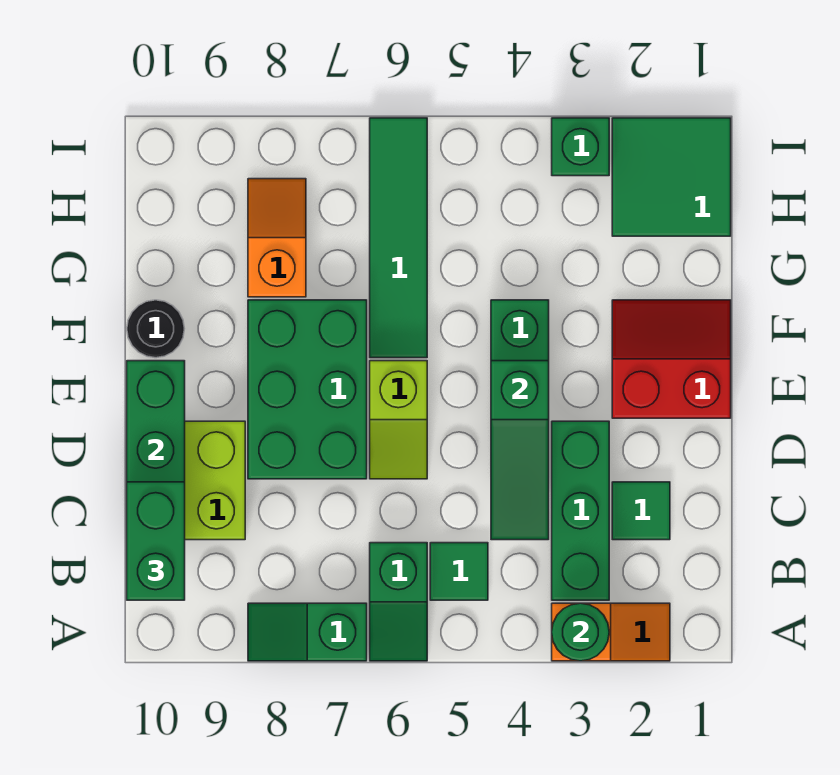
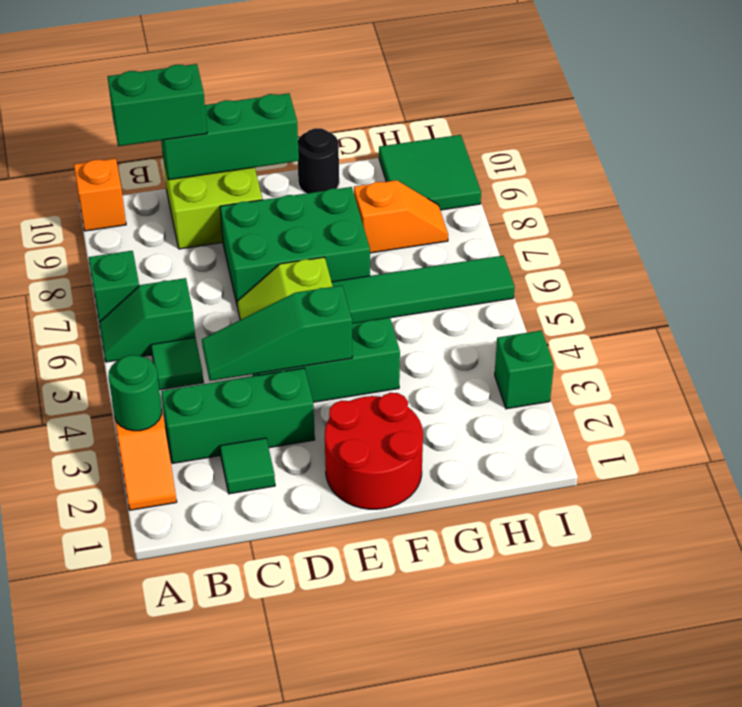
none -> orange 1x1 brick [74,158,126,231]
red 2x2 slope [612,300,731,418] -> red 2x2 round brick [325,393,423,509]
green 2x2 tile [612,118,731,236] -> green 2x2 tile moved to [379,135,481,210]

